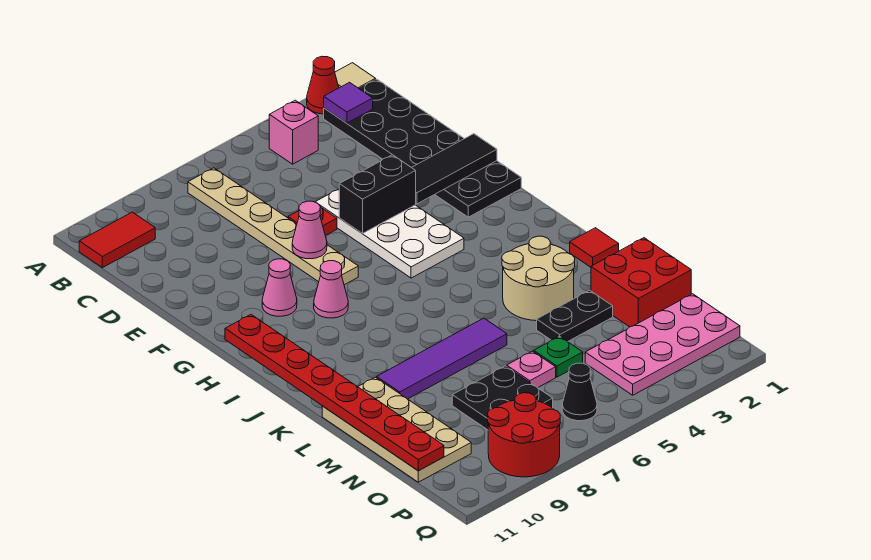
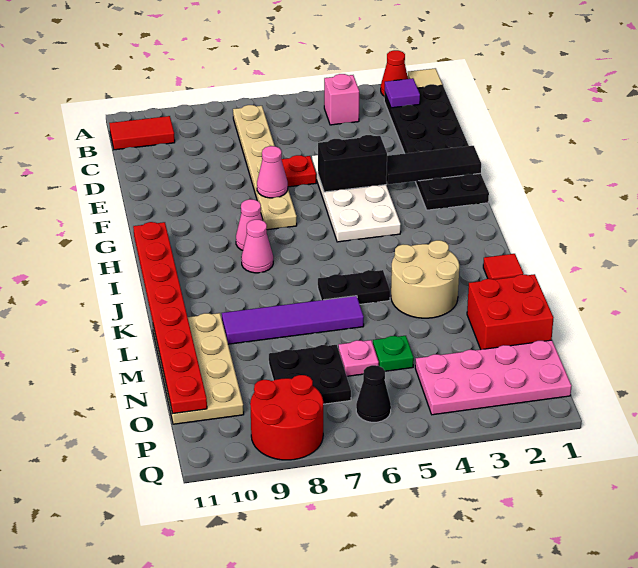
pink 1x1 cone [262,259,297,316] -> pink 1x1 cone moved to [241,220,273,273]
black 1x2 plate [537,290,613,342] -> black 1x2 plate moved to [318,270,390,304]

